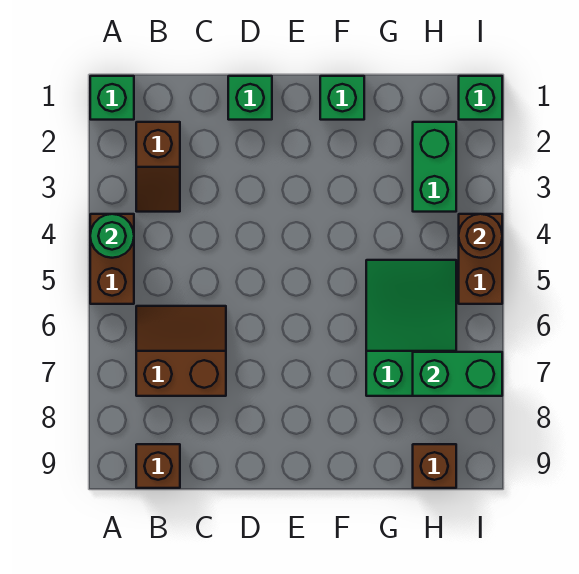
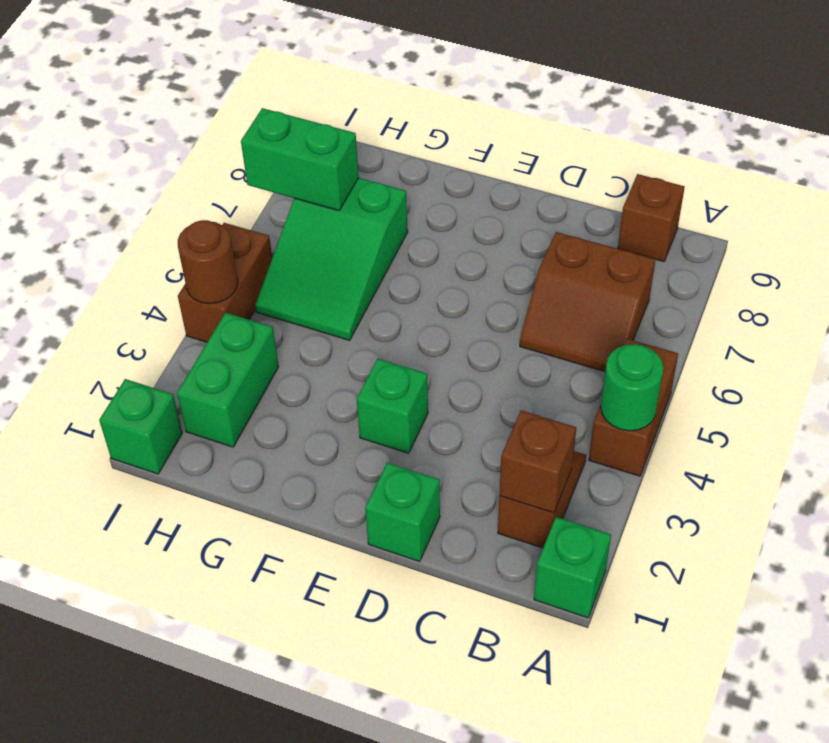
green 1x1 brick [320,76,364,120] -> green 1x1 brick moved to [357,359,428,453]
brown 1x1 brick [413,444,456,488] -> brown 1x1 brick moved to [499,410,576,513]

